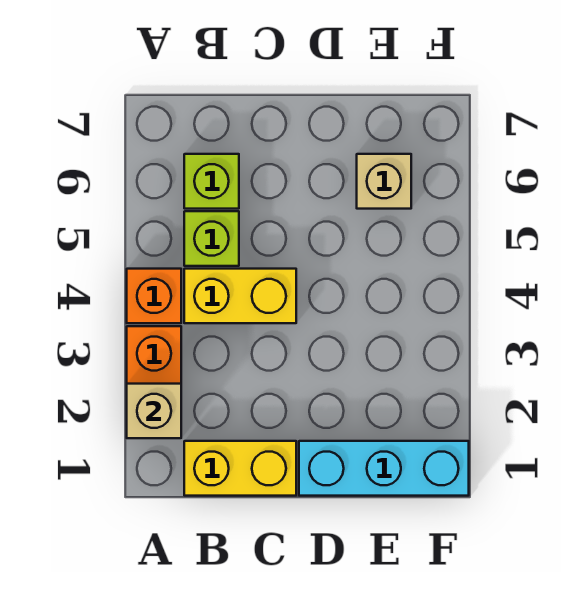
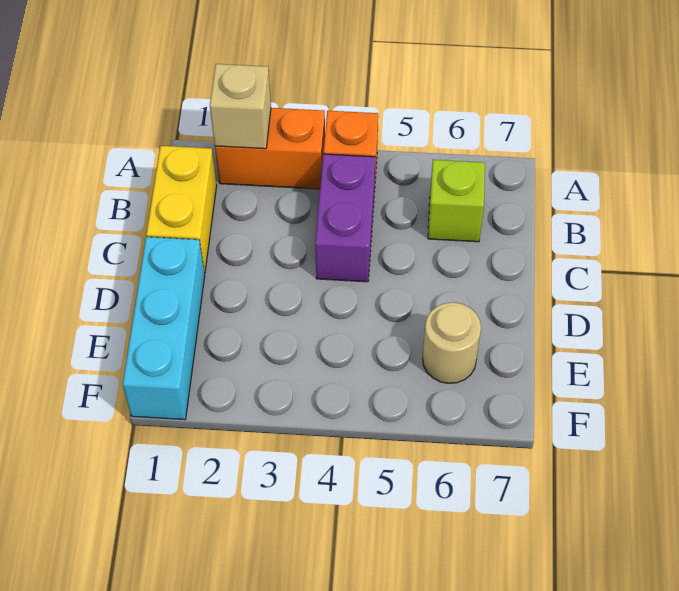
yellow 1x2 brick [184,269,296,323] -> purple 1x2 brick [315,154,375,282]
lime 1x1 brick [184,211,239,266] -> none
tan 1x1 brick [357,154,411,209] -> tan 1x1 round brick [423,302,481,383]

